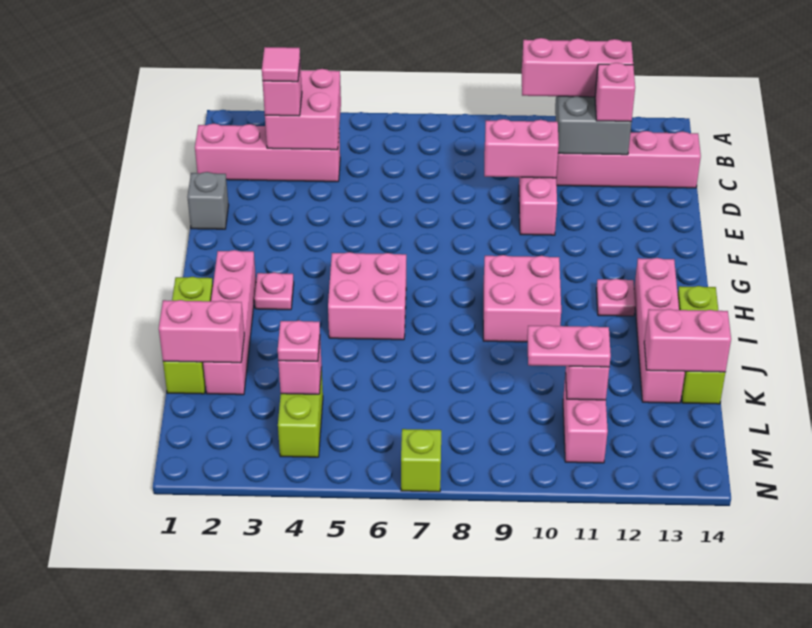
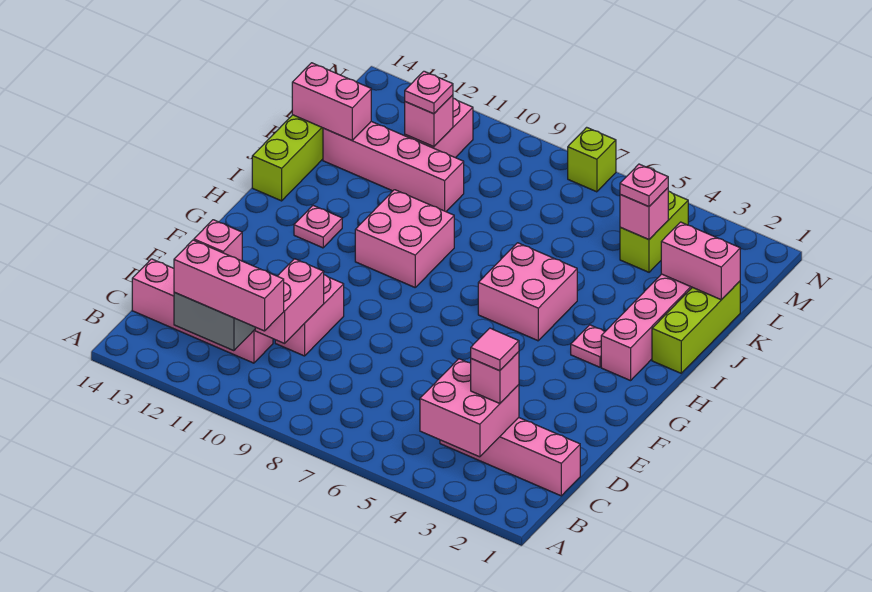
pink 1x2 brick [484,119,559,178] -> pink 1x2 brick turned to [255,259,324,343]
grey 1x1 brick [187,172,229,229] -> none
pink 1x4 brick [634,258,685,403] -> pink 1x4 brick turned to [323,122,464,212]
pink 1x2 plate [527,325,611,367] -> pink 1x1 plate [405,71,453,114]

